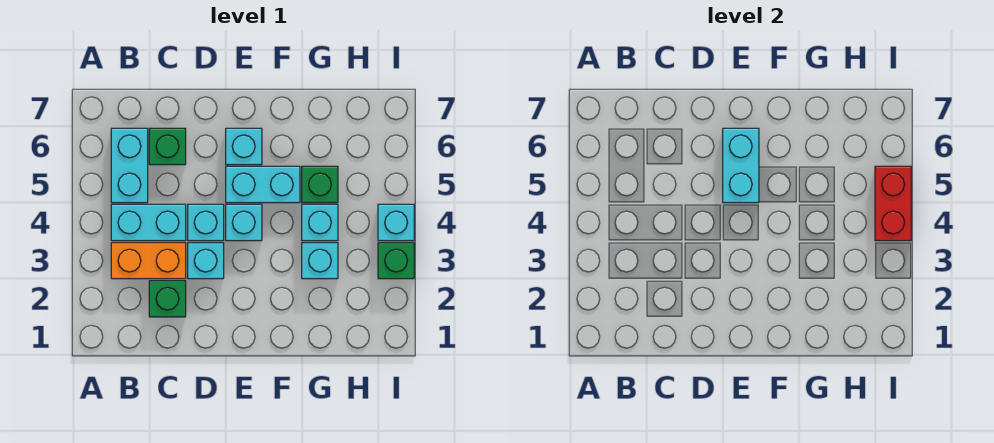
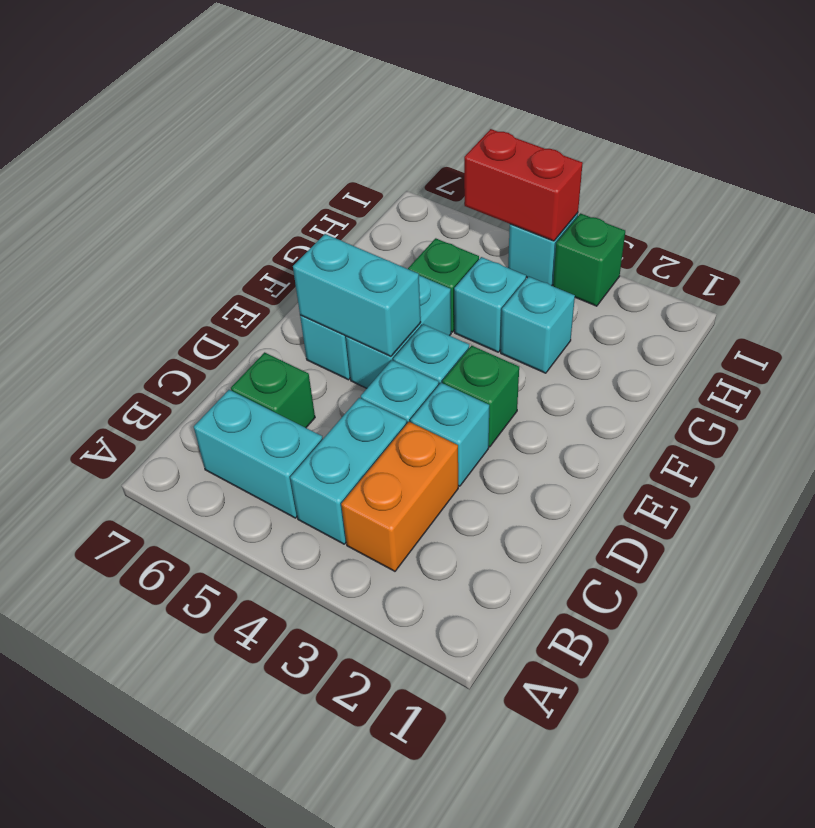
green 1x1 brick [149,281,186,317] -> green 1x1 brick moved to [443,346,519,447]

